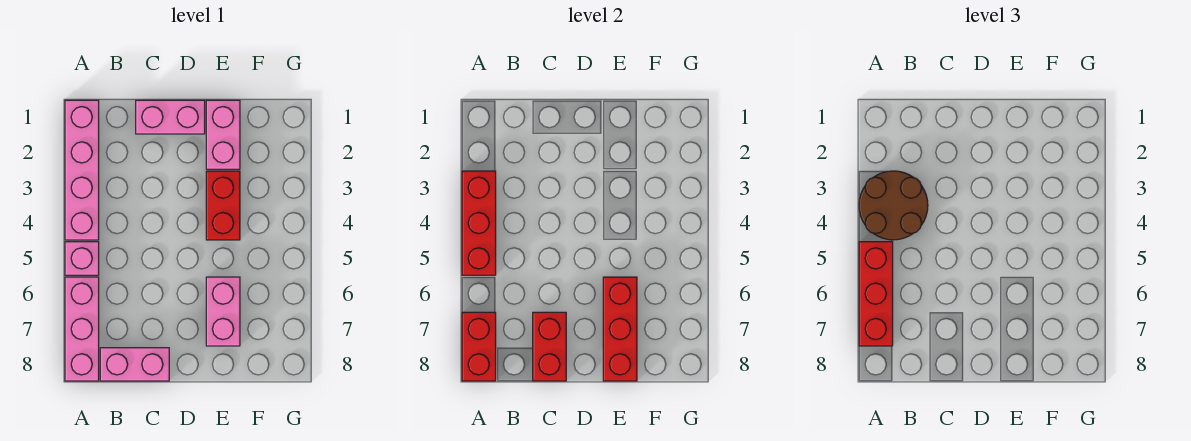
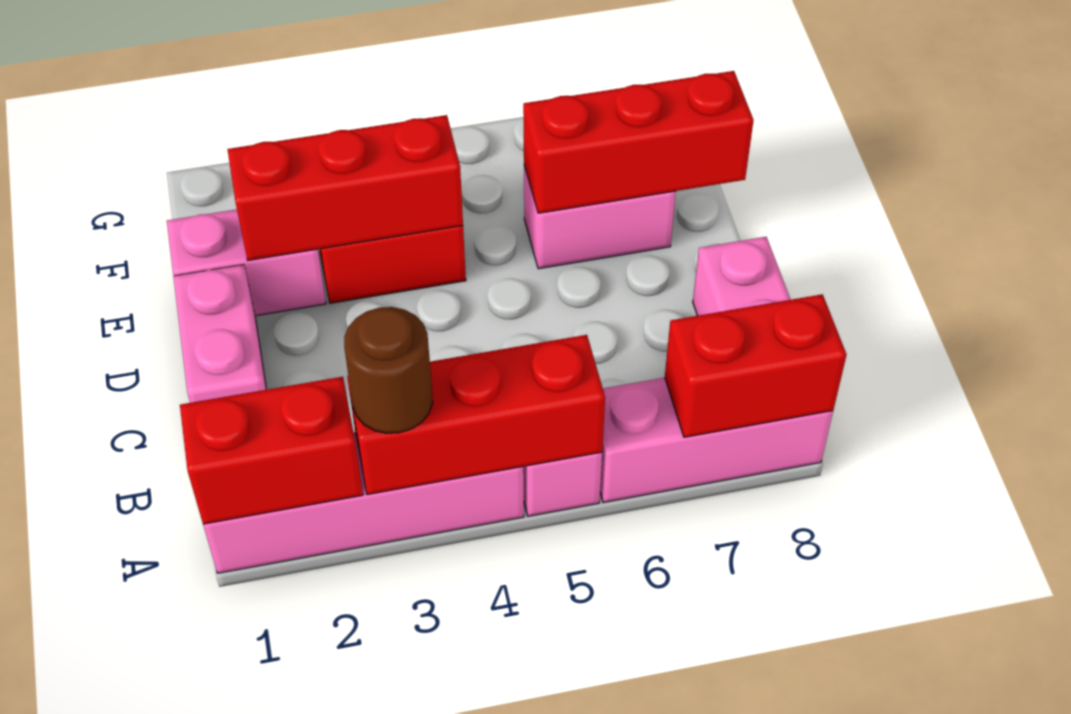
brown 2x2 round brick [859,171,928,240] -> brown 1x1 round brick [344,307,433,433]
red 1x3 brick [859,242,893,346] -> red 1x3 brick moved to [227,115,463,260]
red 1x2 brick [533,312,566,381] -> red 1x2 brick moved to [180,377,363,524]

